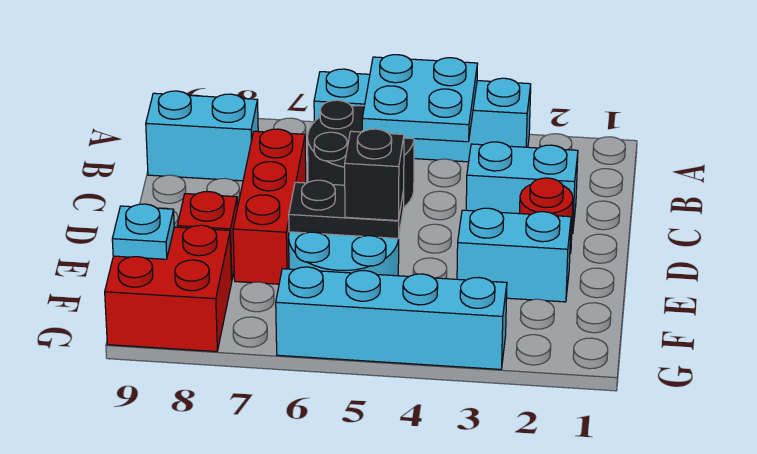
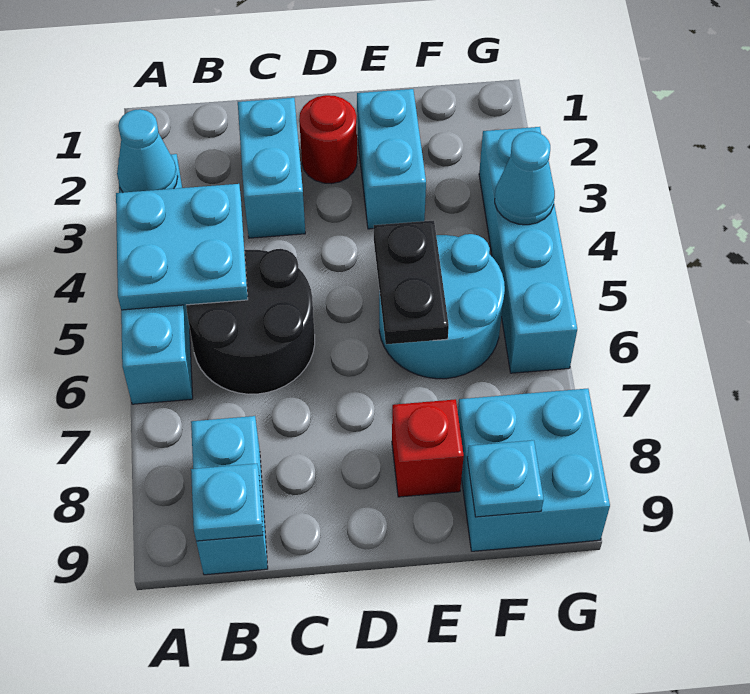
none -> cyan 1x1 cone [117,109,178,193]
none -> cyan 1x1 plate [191,464,263,541]
red 1x3 brick [233,129,306,284] -> none
black 1x1 brick [345,129,404,221] -> none
red 2x2 brick [105,225,232,352] -> cyan 2x2 brick [458,389,610,551]
none -> cyan 1x1 cone [495,131,555,225]

